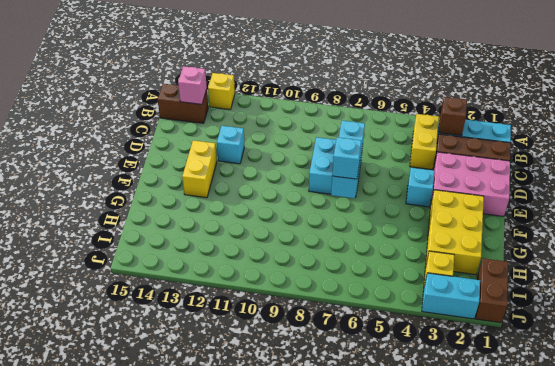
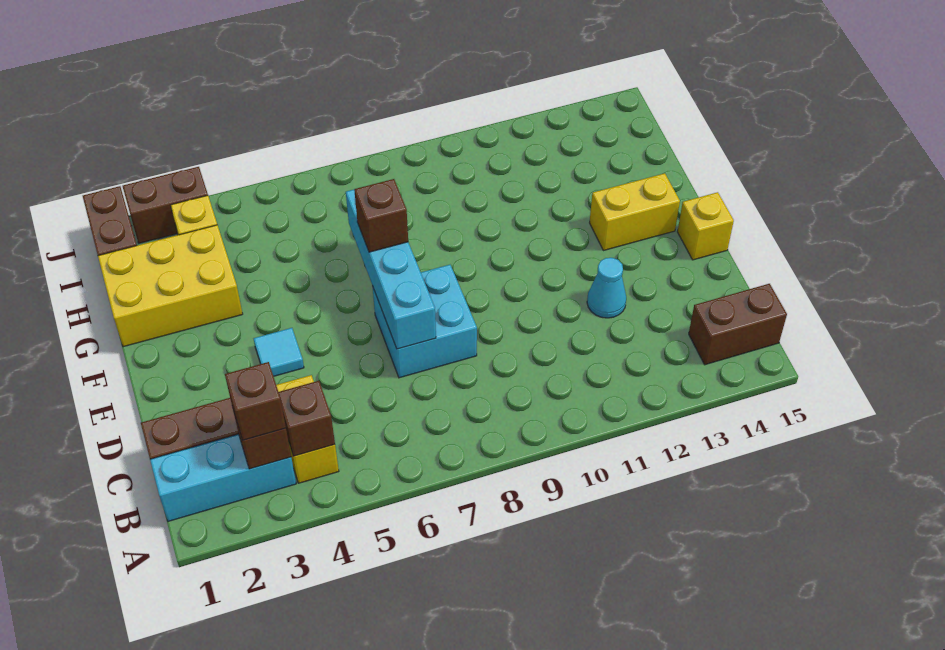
yellow 1x1 brick [208,73,235,109] -> yellow 1x1 brick moved to [678,192,734,260]
none -> brown 1x1 brick [225,362,286,440]
none -> brown 1x1 brick [279,381,335,456]
pink 1x1 brick [178,66,207,104] -> none
pink 2x3 brick [431,152,510,216] -> none
cyan 1x3 brick [331,121,365,198] -> cyan 1x4 brick [346,190,436,349]
cyan 1x1 brick [217,126,244,164] -> cyan 1x1 cone [587,258,626,318]
cyan 1x1 brick [406,168,434,207] -> cyan 1x1 tile [254,328,304,376]
yellow 1x2 brick [182,140,217,198] -> yellow 1x2 brick turned to [590,173,680,251]
yellow 2x3 brick [426,190,484,275] -> yellow 2x3 brick turned to [98,225,243,347]
cyan 1x1 brick [332,137,361,179] -> brown 1x1 brick [354,179,408,252]
cyan 1x2 brick [422,273,480,319] -> brown 1x2 brick [123,167,208,243]

